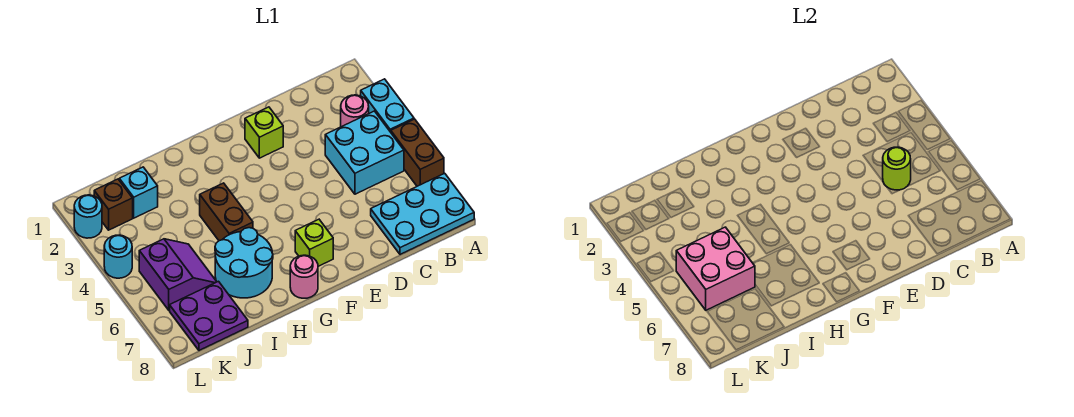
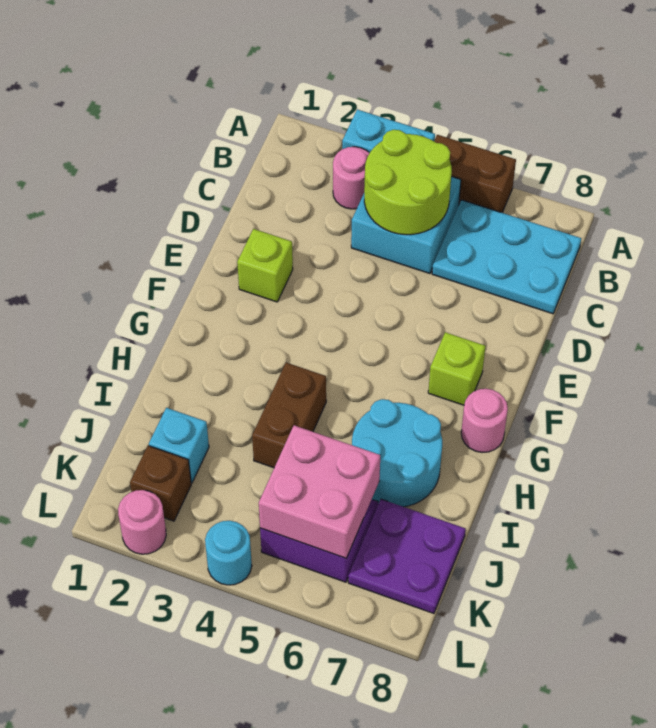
cyan 2x3 plate [371,173,474,254] -> cyan 2x3 plate turned to [432,200,581,314]
lime 1x1 round brick [883,147,911,190] -> lime 2x2 round brick [364,130,452,235]
brown 1x2 brick [200,183,253,241] -> brown 1x2 brick turned to [252,362,326,468]
cyan 1x1 round brick [74,195,102,238] -> pink 1x1 round brick [118,490,166,554]

